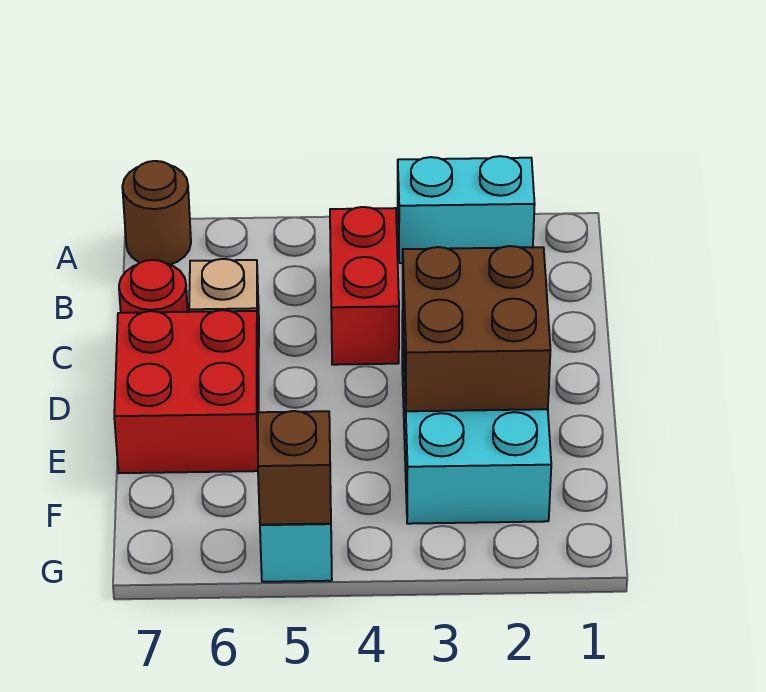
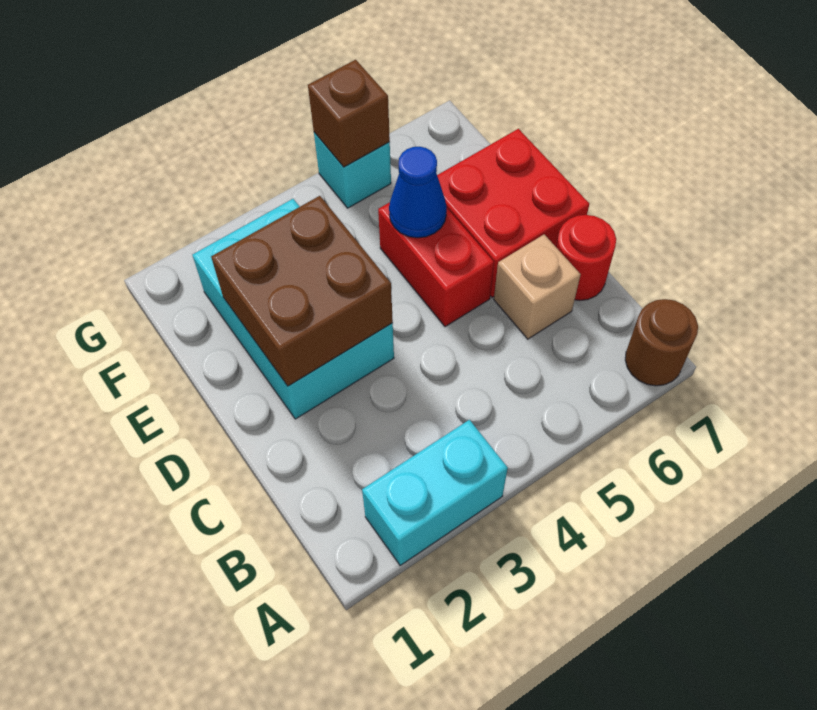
red 1x2 brick [330,207,399,365] -> red 1x2 brick moved to [378,202,494,327]
none -> blue 1x1 cone [389,147,447,238]

